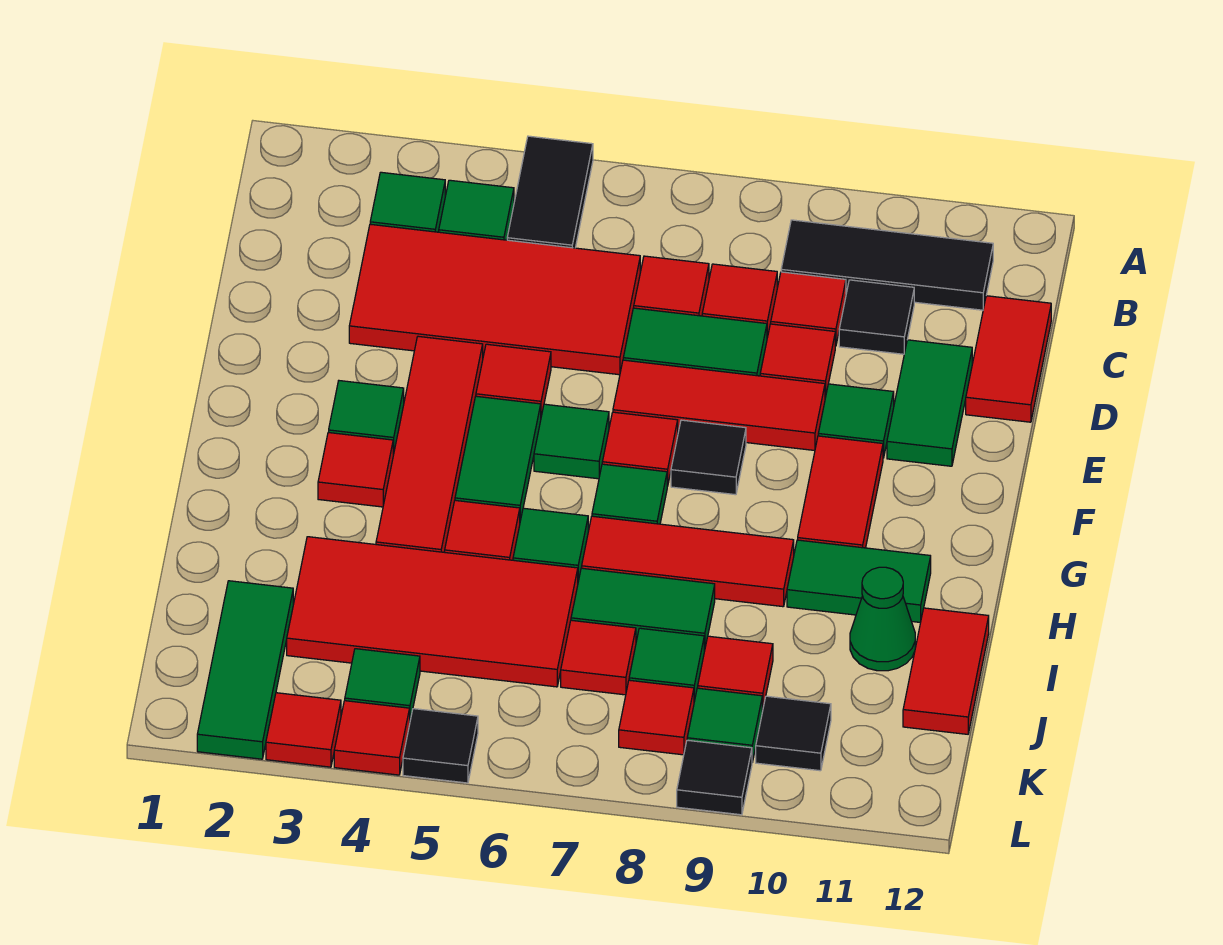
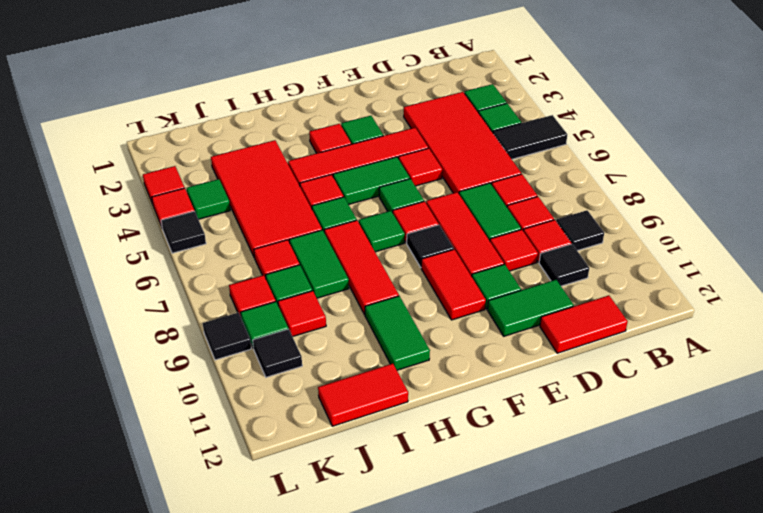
black 1x3 tile [781,220,993,310] -> black 1x1 tile [556,210,604,251]
red 1x2 tile [798,436,883,548] -> red 1x2 tile turned to [421,249,486,320]
green 1x1 cone [850,567,915,671] -> none
green 1x3 tile [197,581,293,759] -> none

